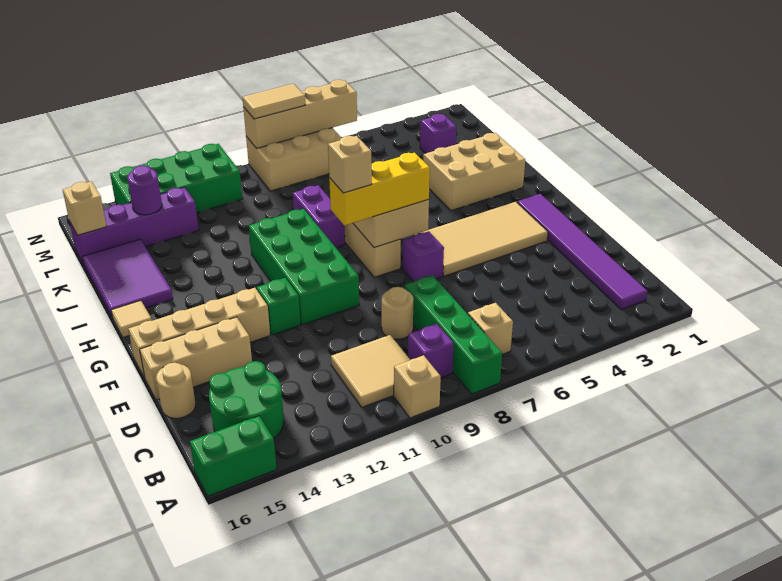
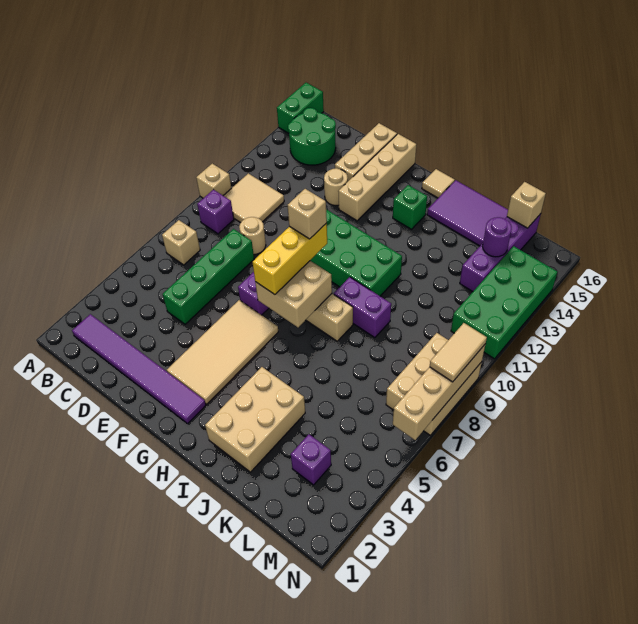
green 1x4 brick [405,275,502,394] -> green 1x4 brick turned to [163,229,254,324]
tan 1x1 round brick [156,363,196,418] -> tan 1x1 round brick moved to [324,168,348,206]
green 1x1 brick [257,278,301,335] -> green 1x1 brick moved to [393,185,427,229]

